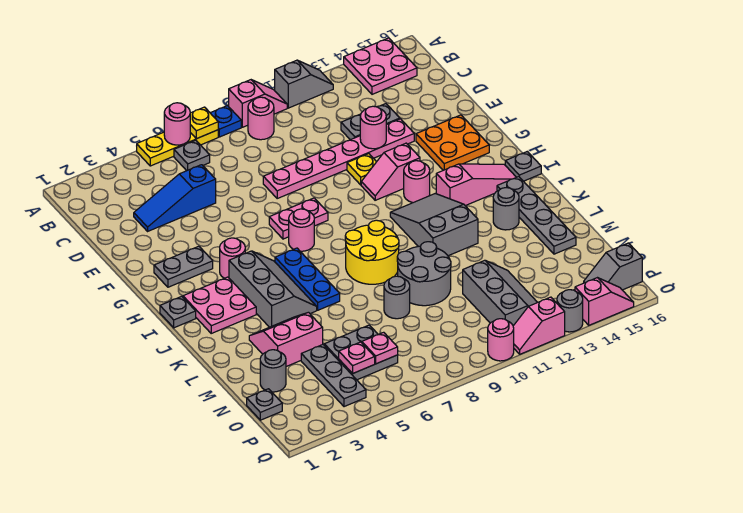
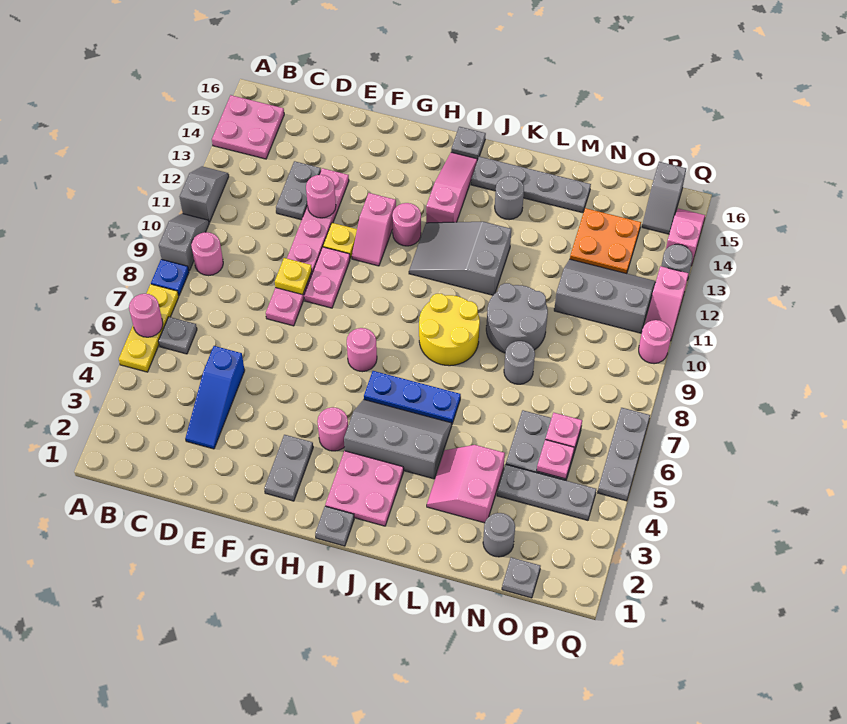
yellow 1x1 plate [190,107,218,139] -> yellow 1x1 plate moved to [275,258,312,295]
pink 1x2 slope [229,80,287,127] -> grey 1x2 slope [159,214,209,271]
orange 2x2 plate [416,115,489,170] -> orange 2x2 plate moved to [570,208,641,273]
pink 1x2 plate [269,198,328,239] -> pink 1x2 plate moved to [304,247,350,308]
none -> grey 1x3 plate [598,408,650,501]

